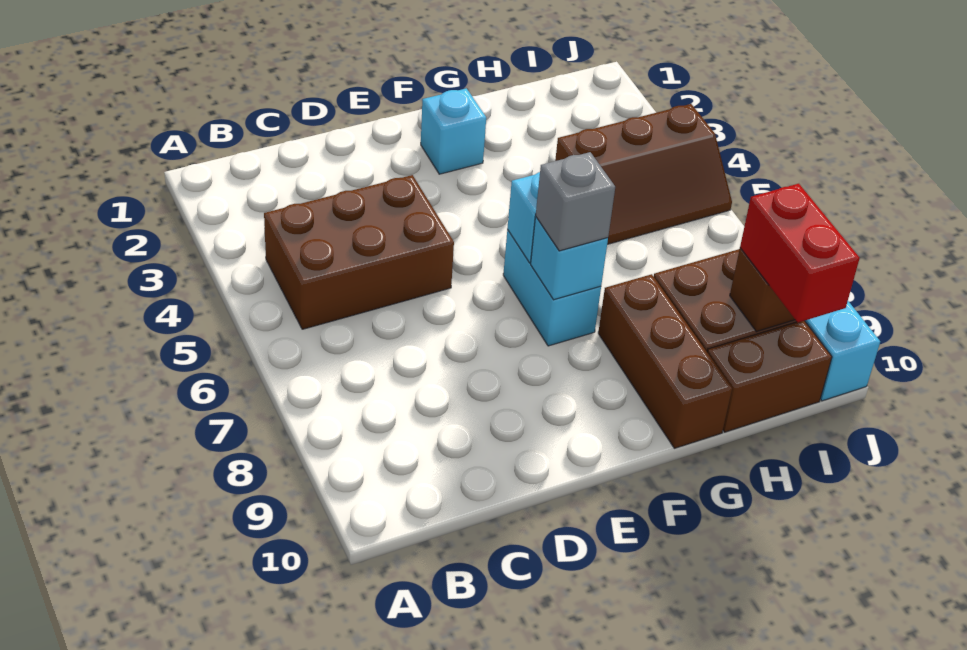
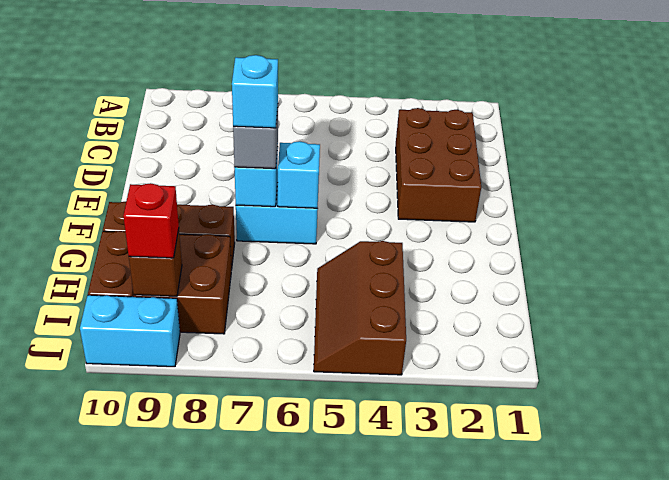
brown 2x3 brick [264,175,454,329] -> brown 2x3 brick moved to [396,108,481,222]
cyan 1x1 brick [421,88,486,174] -> cyan 1x1 brick moved to [232,55,278,128]
red 1x2 brick [740,184,860,322] -> red 1x1 brick [123,183,179,258]

